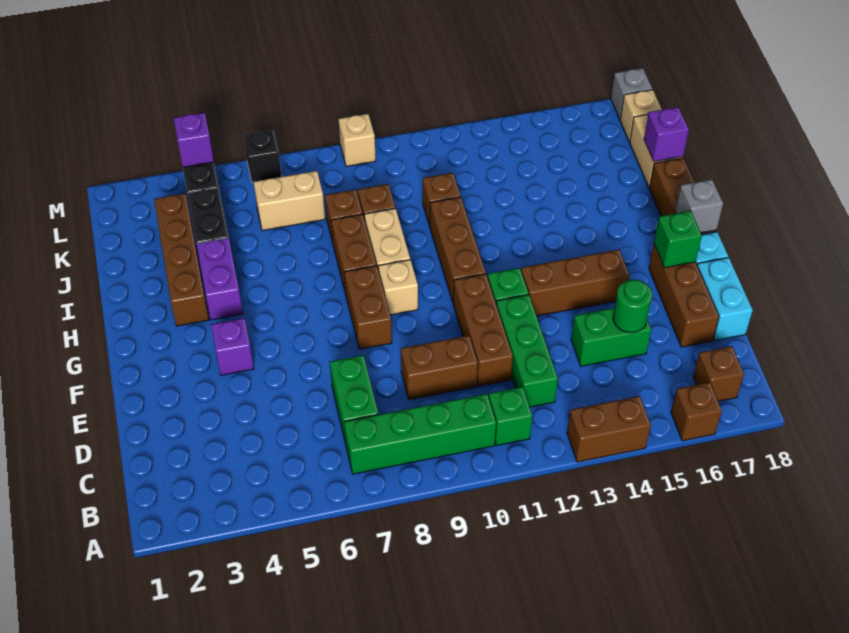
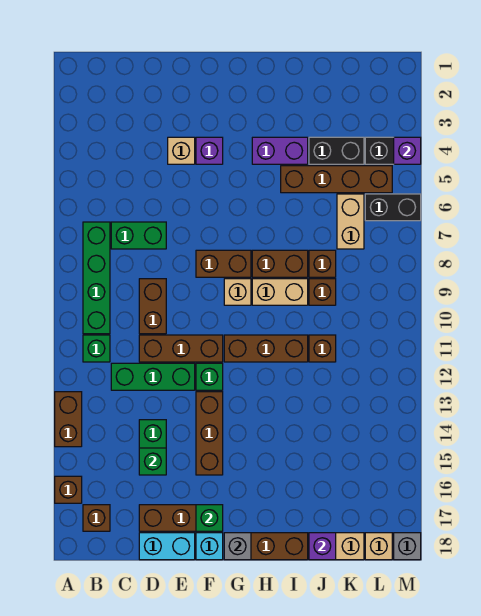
green 1x1 round brick [613,280,652,333] -> green 1x1 brick [139,448,166,475]
brown 1x4 brick [154,193,209,326] -> brown 1x4 brick moved to [281,166,392,193]
black 1x1 brick [243,130,282,183] -> black 1x2 brick [365,194,421,221]
tan 1x1 brick [339,114,376,166] -> tan 1x1 brick moved to [168,137,195,164]

